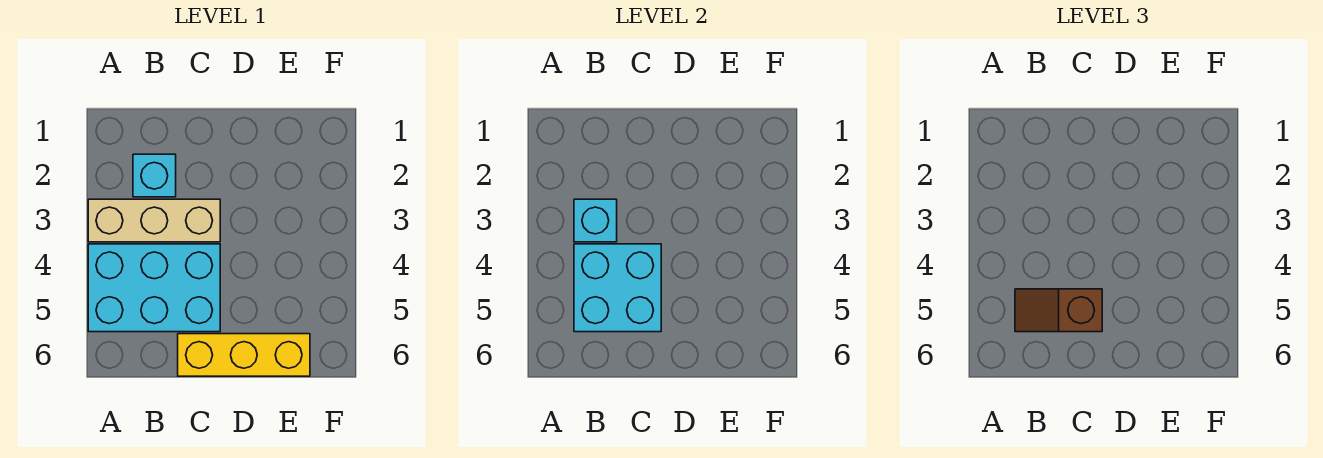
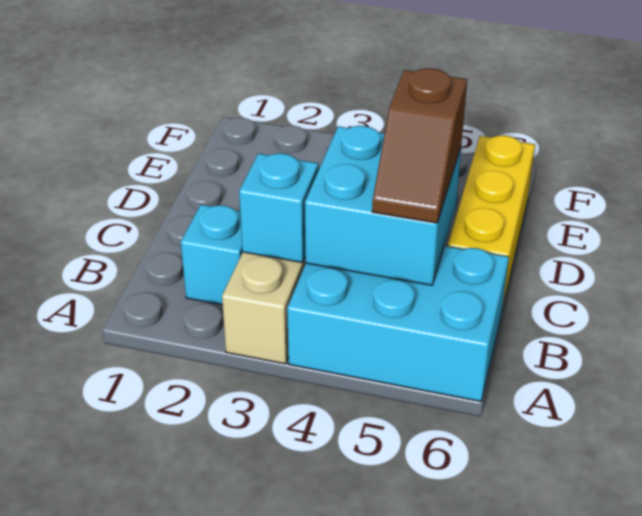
cyan 2x3 brick [88,244,220,332] -> cyan 2x3 brick turned to [287,246,509,402]

